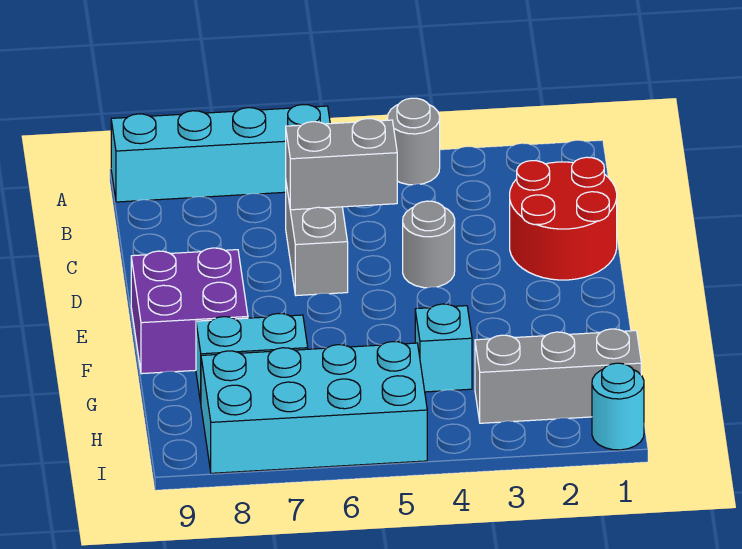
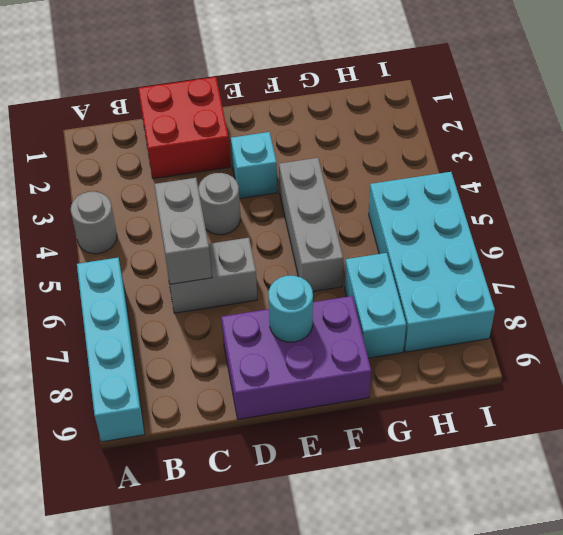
red 2x2 round brick [510,157,617,280] -> red 2x2 brick [138,77,231,179]
purple 2x2 brick [131,248,248,374] -> purple 2x3 brick [221,296,371,419]
cyan 1x1 brick [415,304,472,392] -> cyan 1x1 brick moved to [231,132,277,198]
grey 1x3 brick [475,329,641,423] -> grey 1x3 brick moved to [279,158,343,291]
cyan 1x1 round brick [592,363,644,450] -> cyan 1x1 round brick moved to [268,275,313,342]

